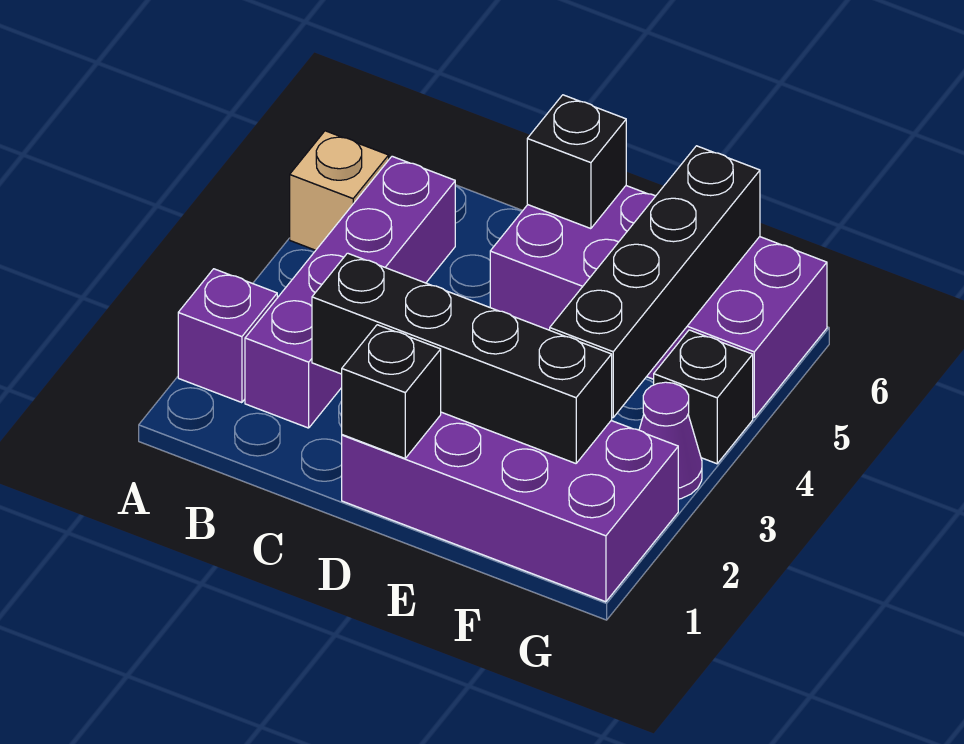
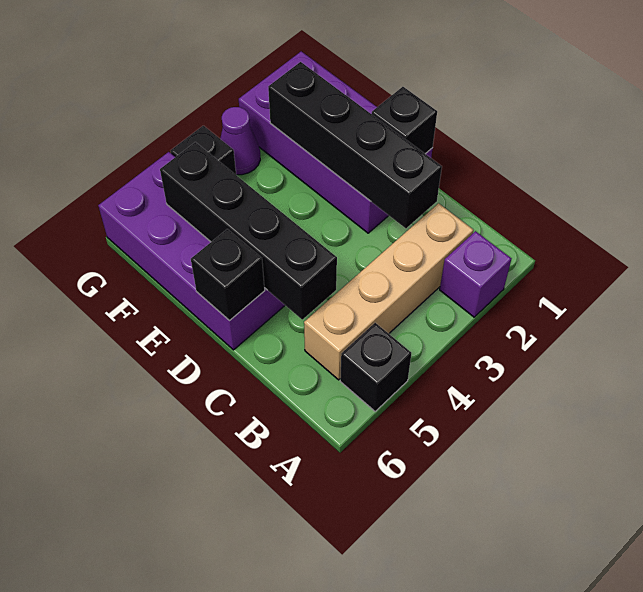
tan 1x1 brick [290,131,389,250] -> black 1x1 brick [340,323,411,411]
purple 1x4 brick [245,156,455,428] -> tan 1x4 brick [304,203,474,380]
black 1x4 brick [550,146,760,417] -> black 1x4 brick turned to [160,142,337,319]

